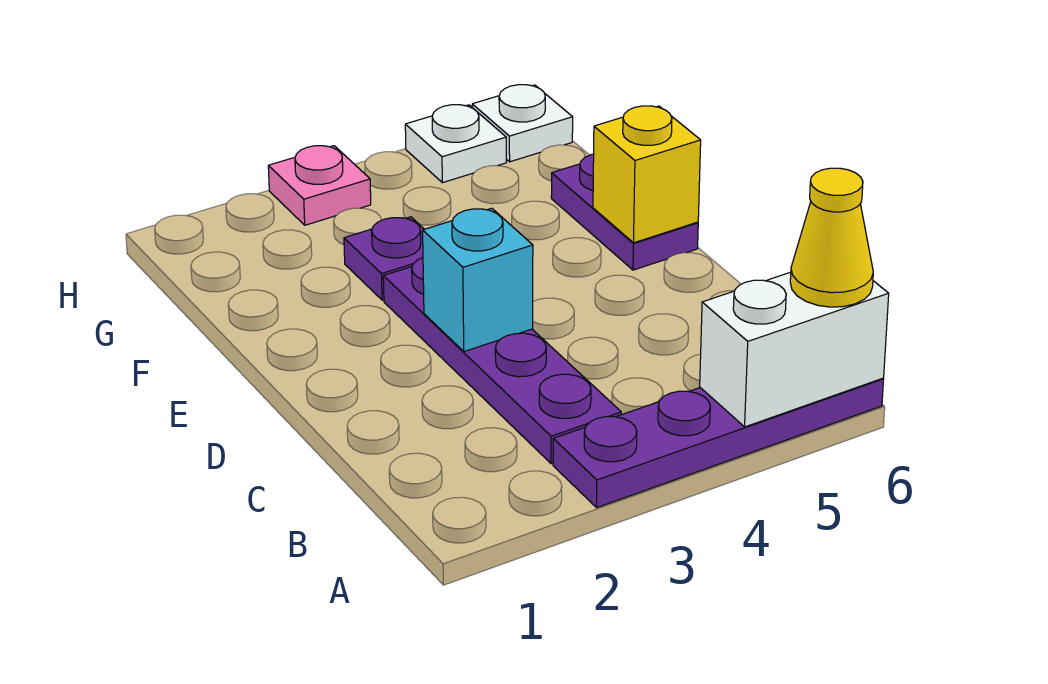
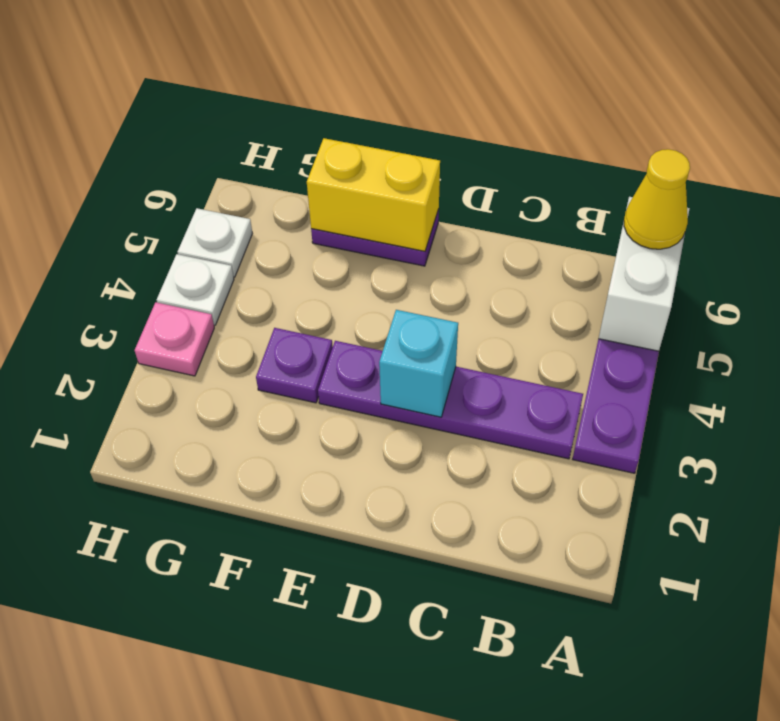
yellow 1x1 brick [593,106,701,243] -> yellow 1x2 brick [307,138,440,251]
white 1x1 plate [472,85,573,162] -> white 1x1 plate moved to [157,254,234,325]

